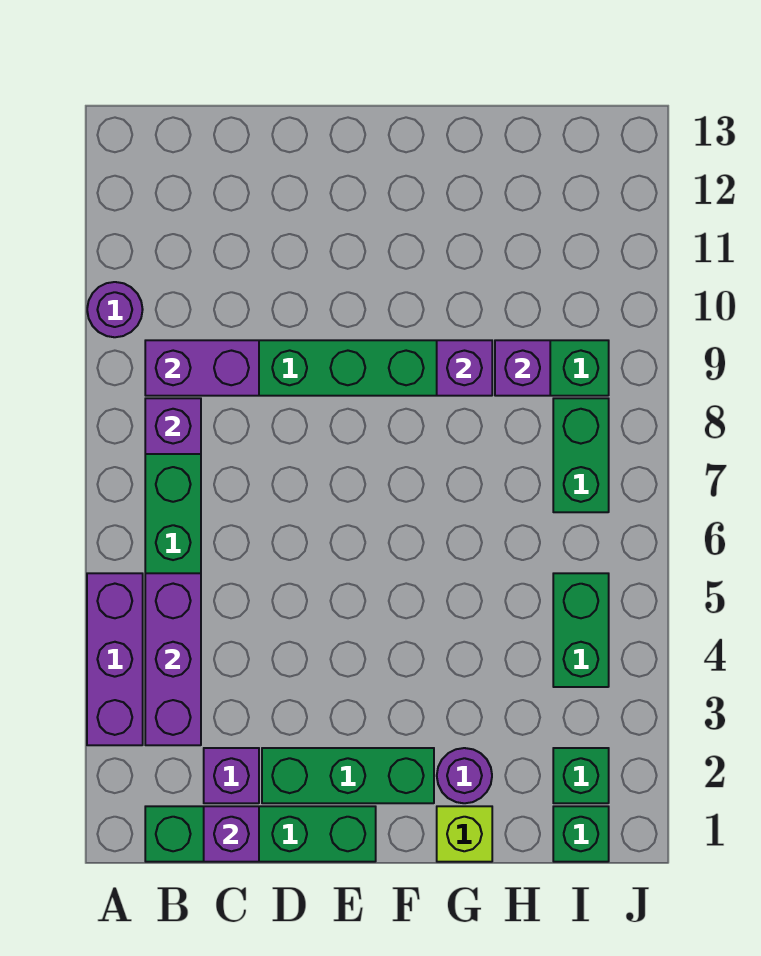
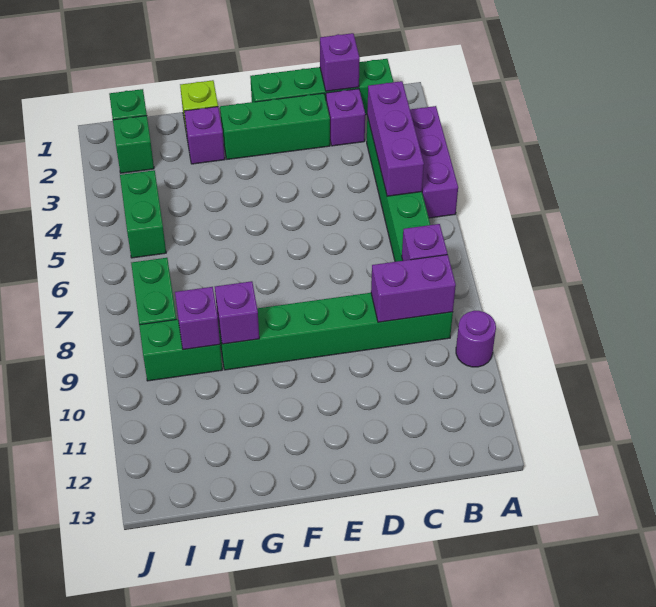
purple 1x1 round brick [437,748,492,803] -> purple 1x1 brick [184,107,225,164]

